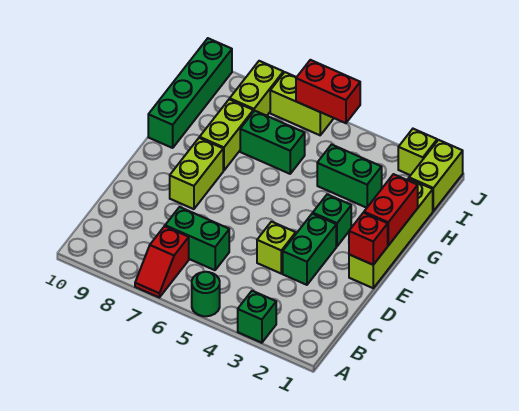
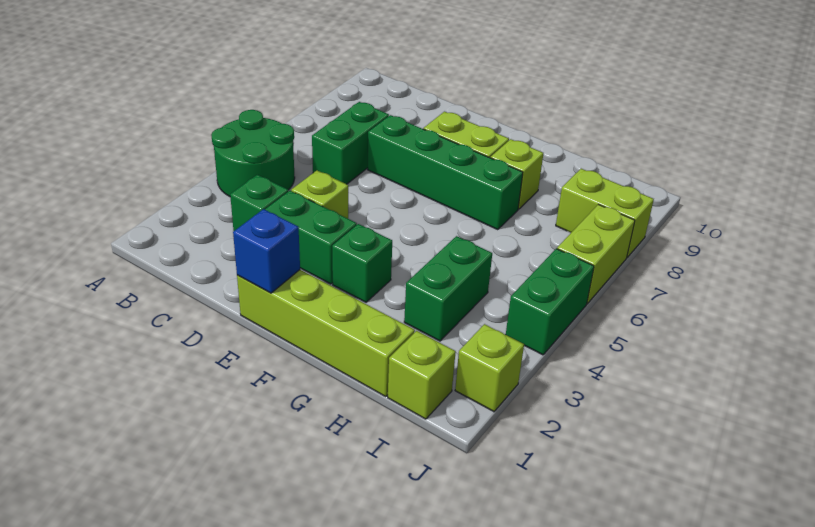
green 1x1 brick [238,291,276,343] -> green 1x1 brick moved to [230,175,288,231]
green 1x1 round brick [192,272,220,316] -> green 2x2 round brick [211,110,295,196]
red 1x2 slope [135,226,189,297] -> none
red 1x1 brick [349,213,388,265] -> blue 1x1 brick [233,209,300,293]
red 1x2 brick [364,174,418,245] -> none
lime 1x2 brick [200,99,253,171] -> lime 1x1 brick [490,139,543,209]
green 1x4 brick [148,38,232,148] -> green 1x4 brick moved to [368,115,523,230]
green 1x2 brick [240,111,305,174] -> green 1x2 brick moved to [506,249,594,355]
lime 1x2 brick [409,140,463,211] -> lime 1x1 brick [388,331,456,419]
red 1x2 brick [296,60,360,123] -> none

